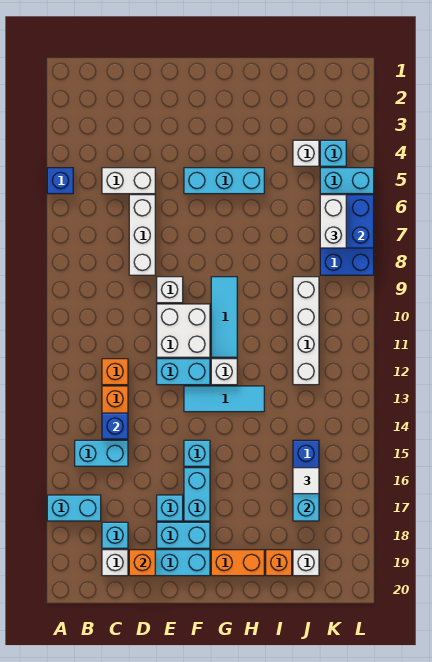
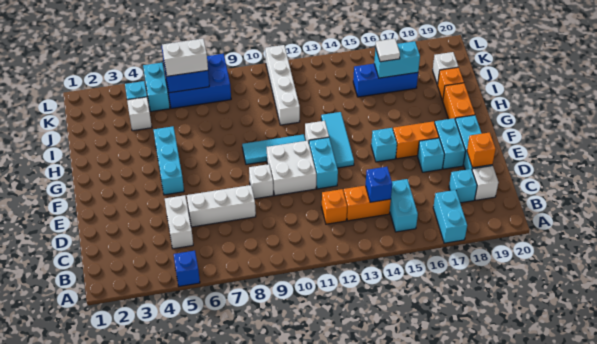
cyan 1x2 brick [184,468,210,521] -> orange 1x2 brick [393,121,439,159]
white 1x4 brick [293,277,319,385] -> white 1x4 brick turned to [265,45,300,125]

